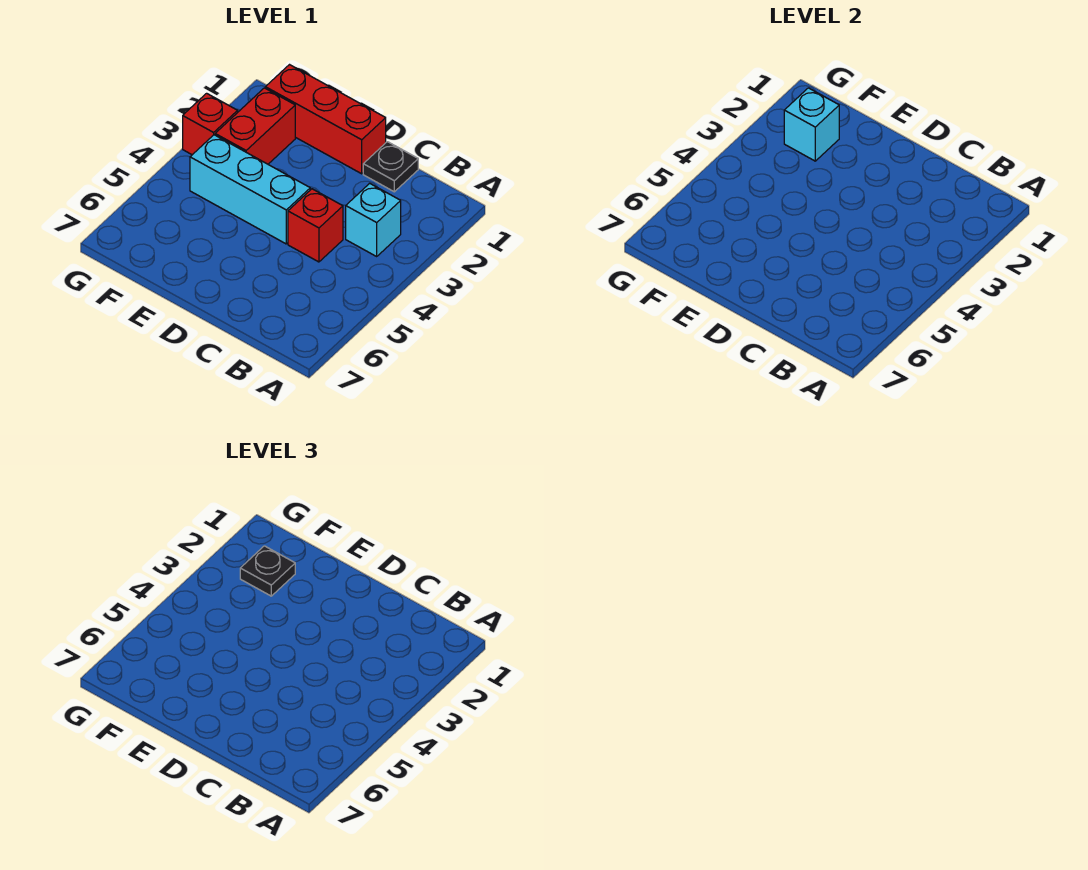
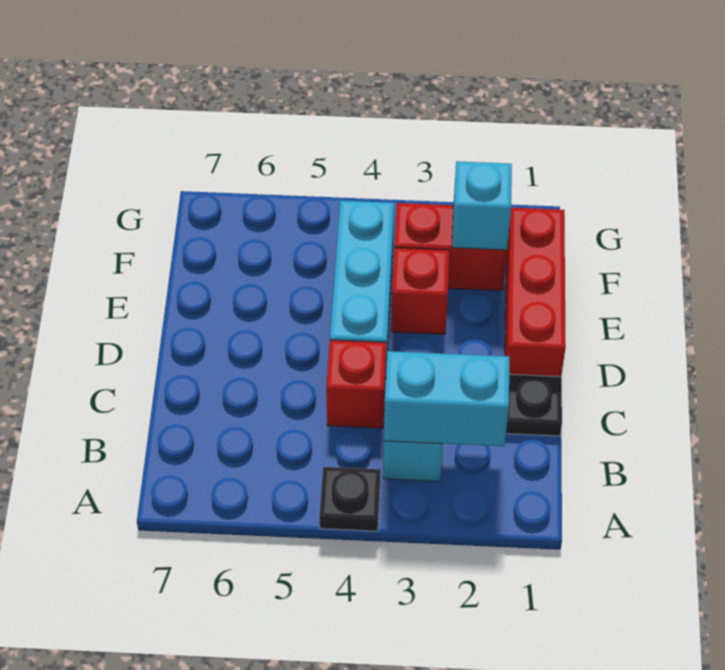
none -> cyan 1x2 brick [384,351,509,446]
black 1x1 plate [240,546,295,596] -> black 1x1 plate moved to [319,467,381,531]
red 1x1 brick [183,93,238,155] -> red 1x1 brick moved to [391,248,449,334]

